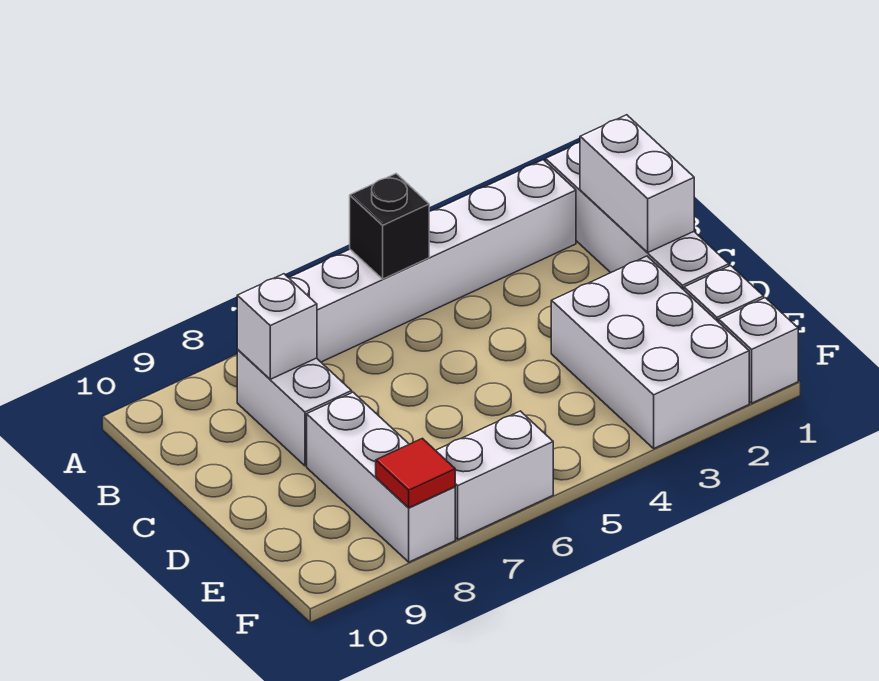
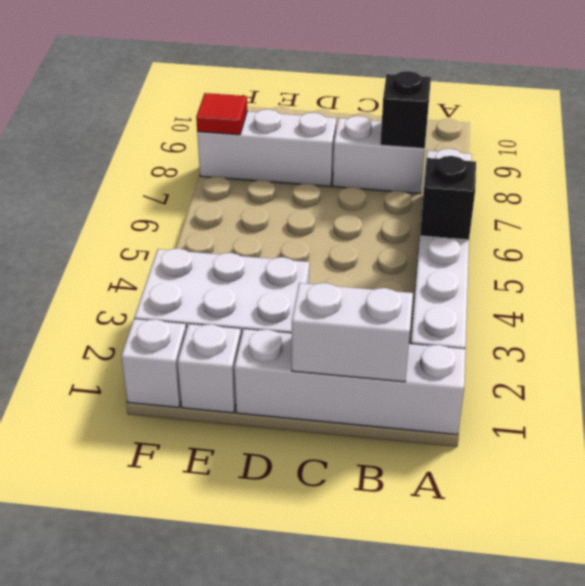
white 1x1 brick [237,274,317,379] -> black 1x1 brick [380,71,431,148]
white 1x2 brick [436,411,553,539] -> none

